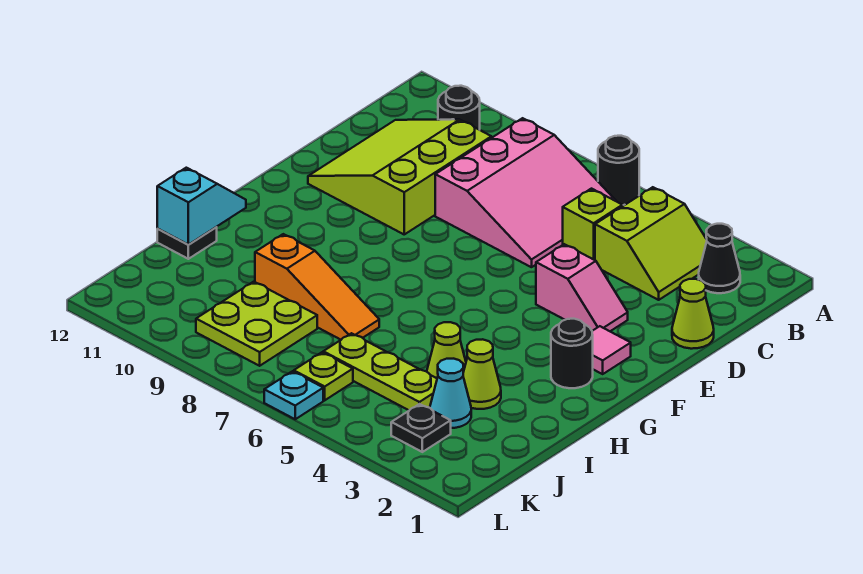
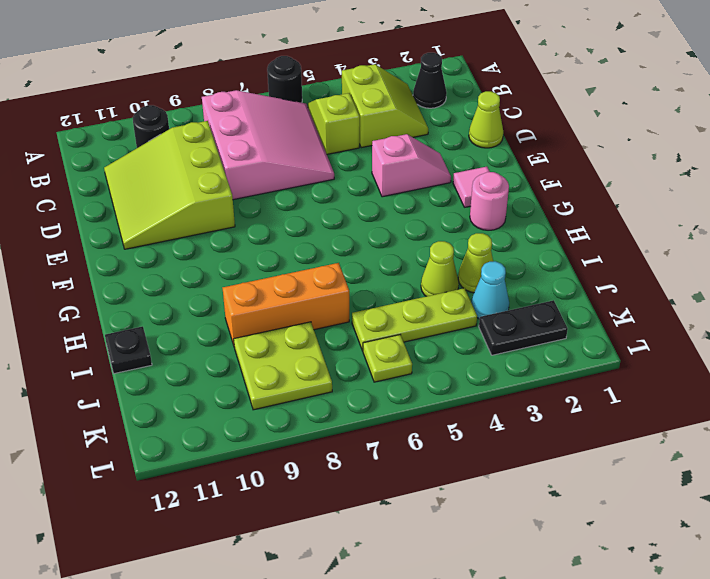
black 1x1 round brick [551,319,593,388] -> pink 1x1 round brick [470,172,509,230]
cyan 1x2 slope [157,168,246,245] -> none
orange 1x3 slope [255,234,379,340] -> orange 1x3 brick [223,263,349,345]
black 1x1 plate [391,404,451,452] -> black 1x2 plate [479,300,568,355]
cyan 1x1 plate [264,371,323,419] -> none

